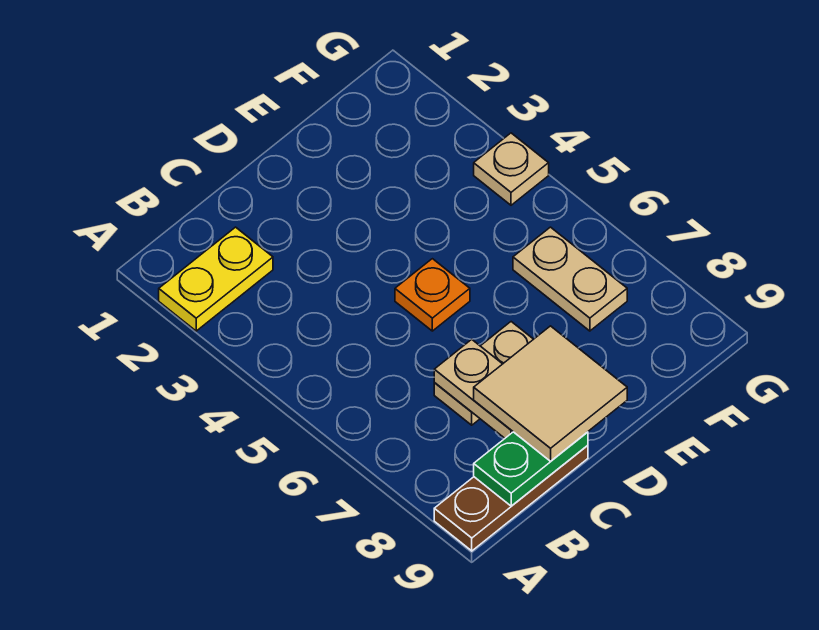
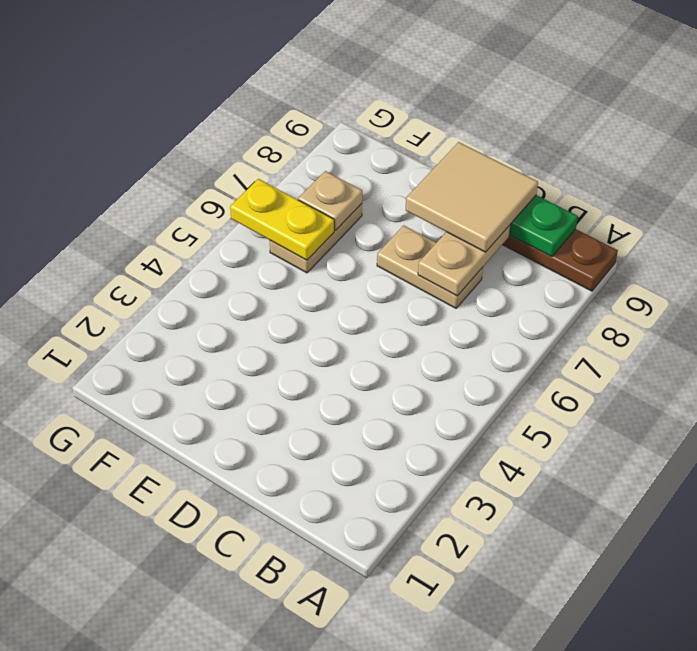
yellow 1x2 plate [159,227,273,331] -> yellow 1x2 plate moved to [230,179,334,260]
orange 1x1 plate [395,259,470,331] -> none
tan 1x1 plate [474,133,549,205] -> tan 1x1 plate moved to [298,171,362,230]

